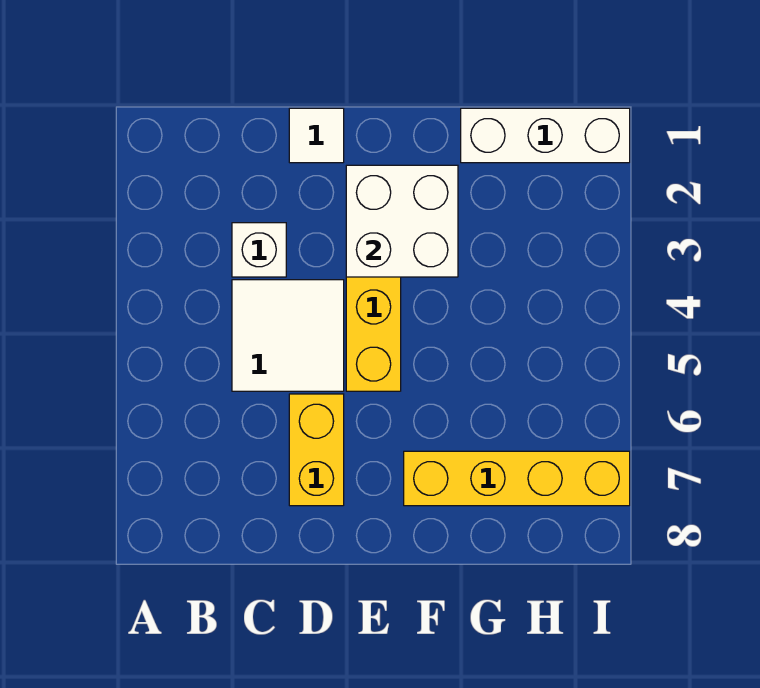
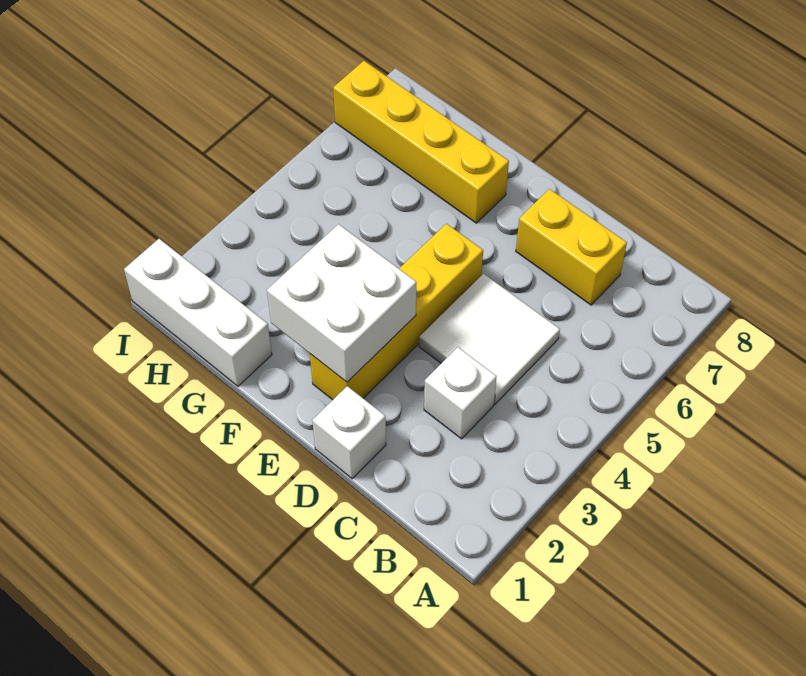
white 1x1 tile [289,108,344,163] -> white 1x1 brick [312,386,386,479]
yellow 1x2 brick [289,394,344,506] -> yellow 1x2 brick turned to [516,189,627,305]

